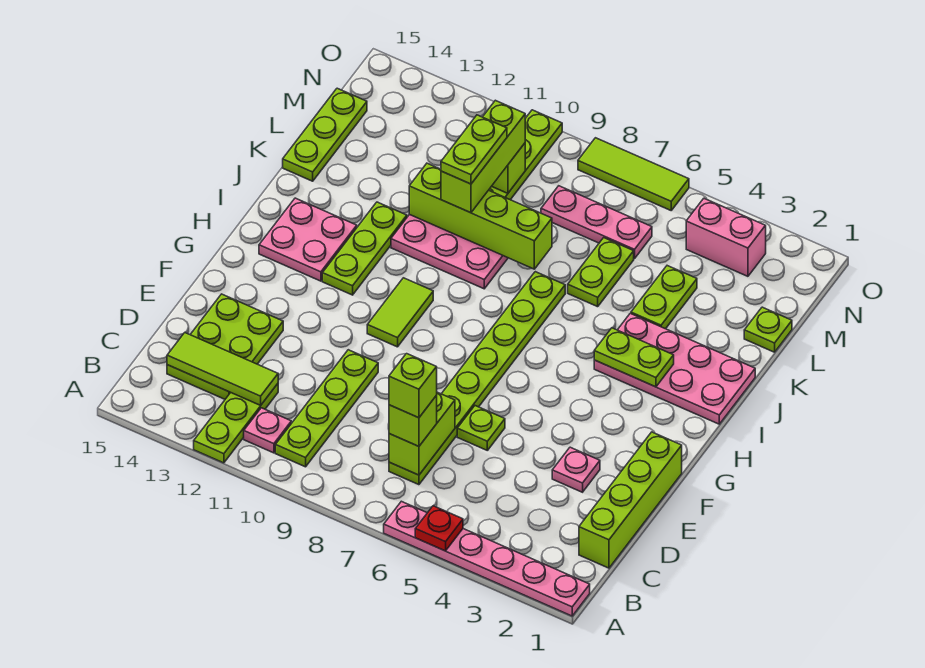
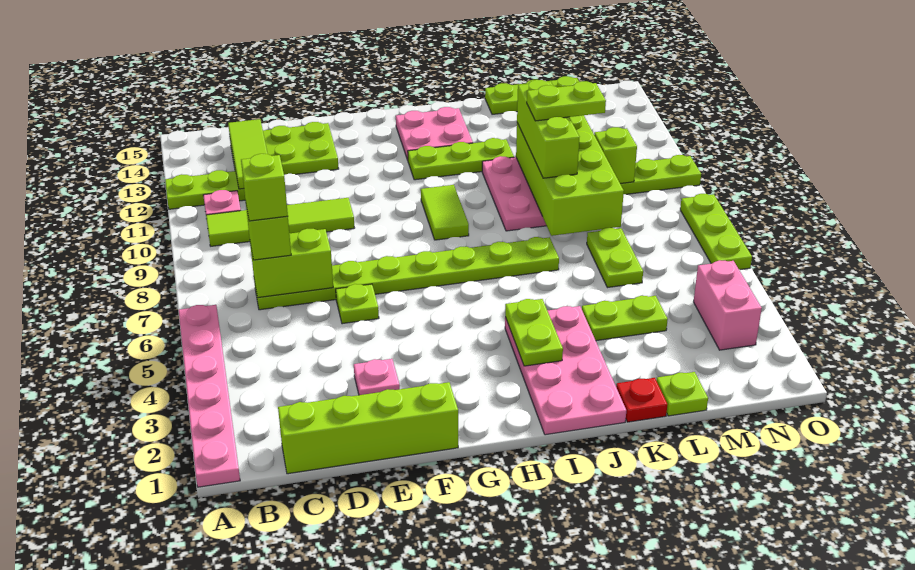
red 1x1 plate [415,506,463,551] -> red 1x1 plate moved to [616,378,667,422]
lime 1x4 plate [275,350,378,467] -> lime 1x4 tile [206,198,354,246]
lime 1x2 tile [367,278,433,347] -> lime 1x2 tile turned to [421,185,469,240]
lime 1x2 plate [568,238,634,307] -> lime 1x2 plate turned to [587,228,643,288]
lime 1x4 brick [409,163,552,269] -> lime 2x4 brick [516,115,624,236]
lime 1x3 brick [441,100,525,213] -> lime 1x3 brick turned to [517,80,579,178]
pink 1x3 plate [541,186,652,259] -> none
lime 1x3 tile [578,138,689,210] -> lime 1x3 plate [680,194,752,270]

